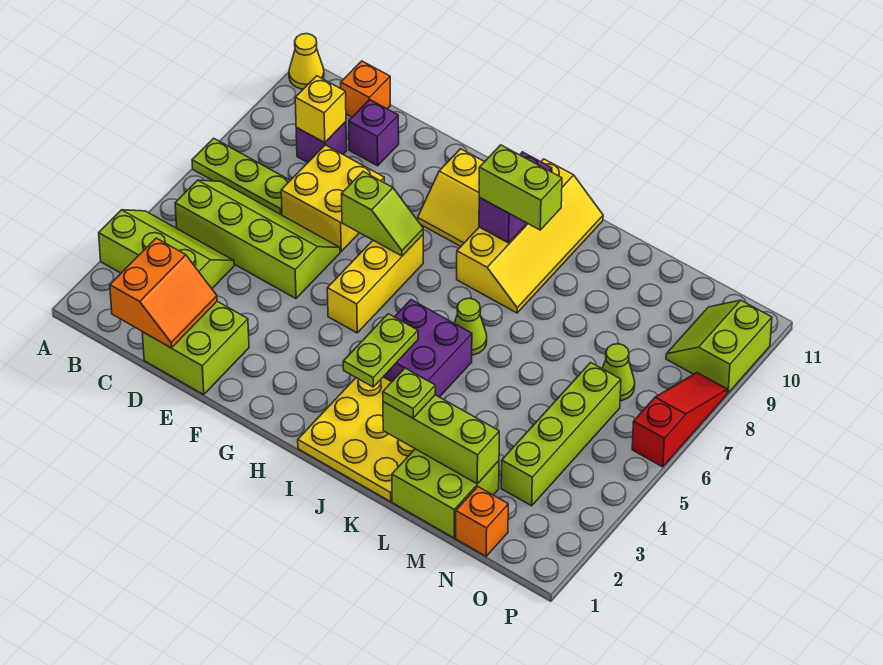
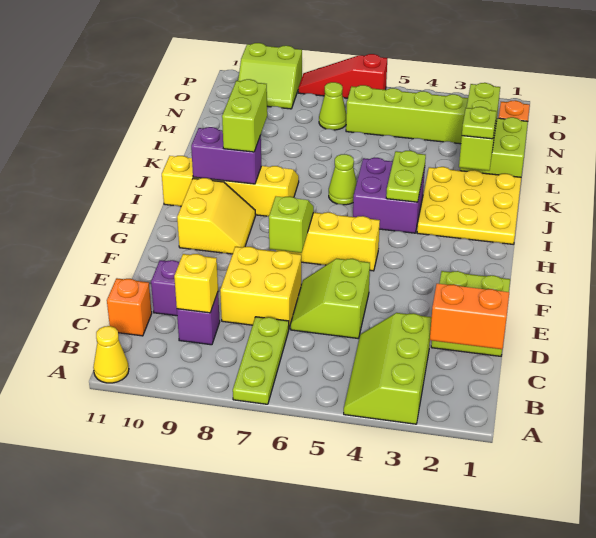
lime 2x4 slope [175,180,340,299] -> lime 2x2 slope [291,259,370,338]
lime 1x2 plate [343,314,418,387] -> lime 1x2 plate turned to [386,151,426,202]

